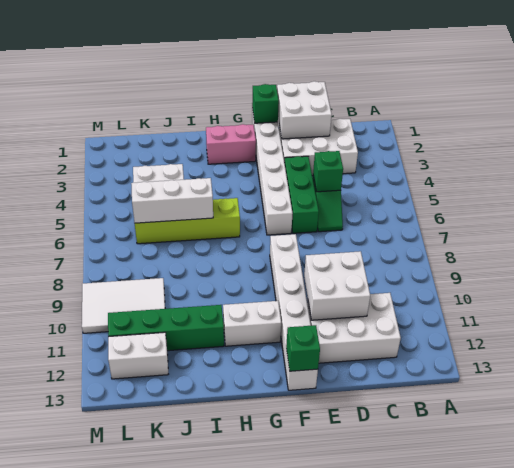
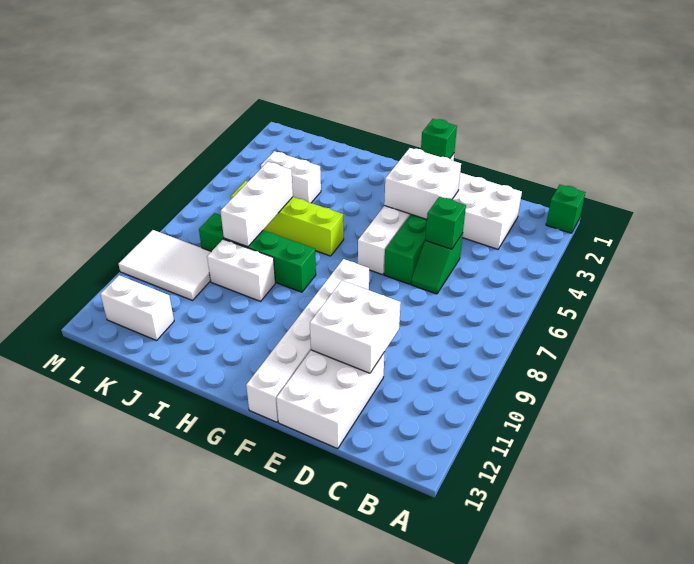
white 2x3 brick [307,293,401,363] -> white 2x3 brick turned to [276,350,385,449]
white 2x2 brick [277,81,332,139] -> white 2x2 brick moved to [384,148,461,219]
green 1x1 brick [286,325,320,371] -> green 1x1 brick moved to [546,185,586,233]
pink 1x2 brick [206,124,256,164] -> none
white 1x2 brick [223,301,281,346] -> white 1x2 brick moved to [207,239,275,301]
white 1x3 brick [131,178,213,223] -> white 1x3 brick turned to [221,162,293,247]
green 1x4 brick [108,305,224,351] -> green 1x4 brick moved to [199,213,316,292]

